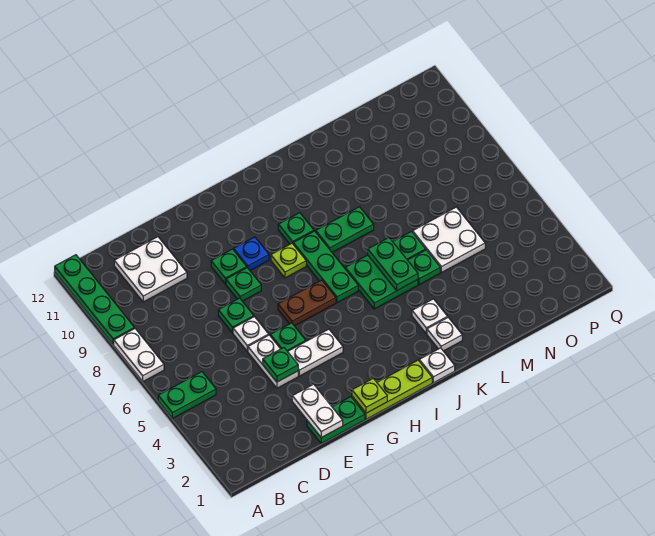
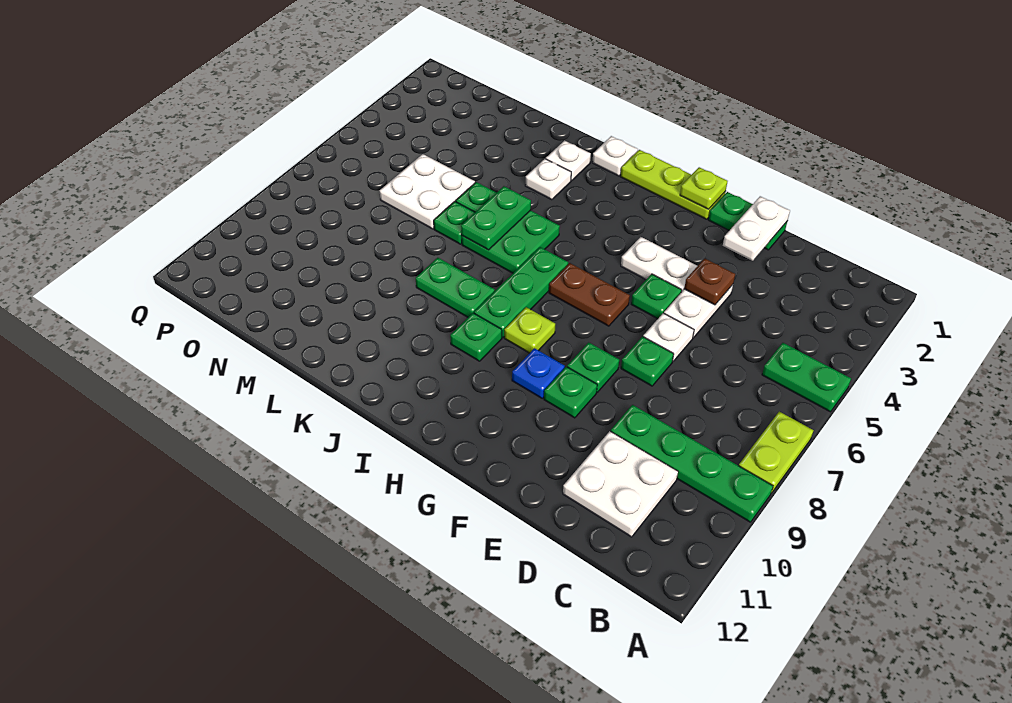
white 1x2 plate [114,329,164,381] -> lime 1x2 plate [739,412,814,493]
green 1x4 plate [55,255,134,345] -> green 1x4 plate turned to [611,405,773,522]
green 1x1 plate [263,348,298,382] -> brown 1x1 plate [684,258,735,305]

